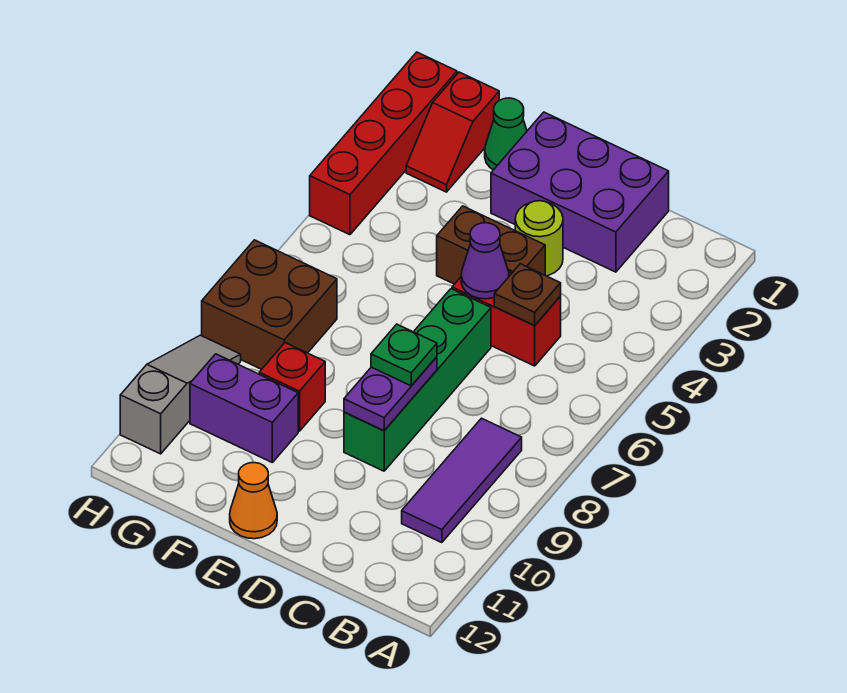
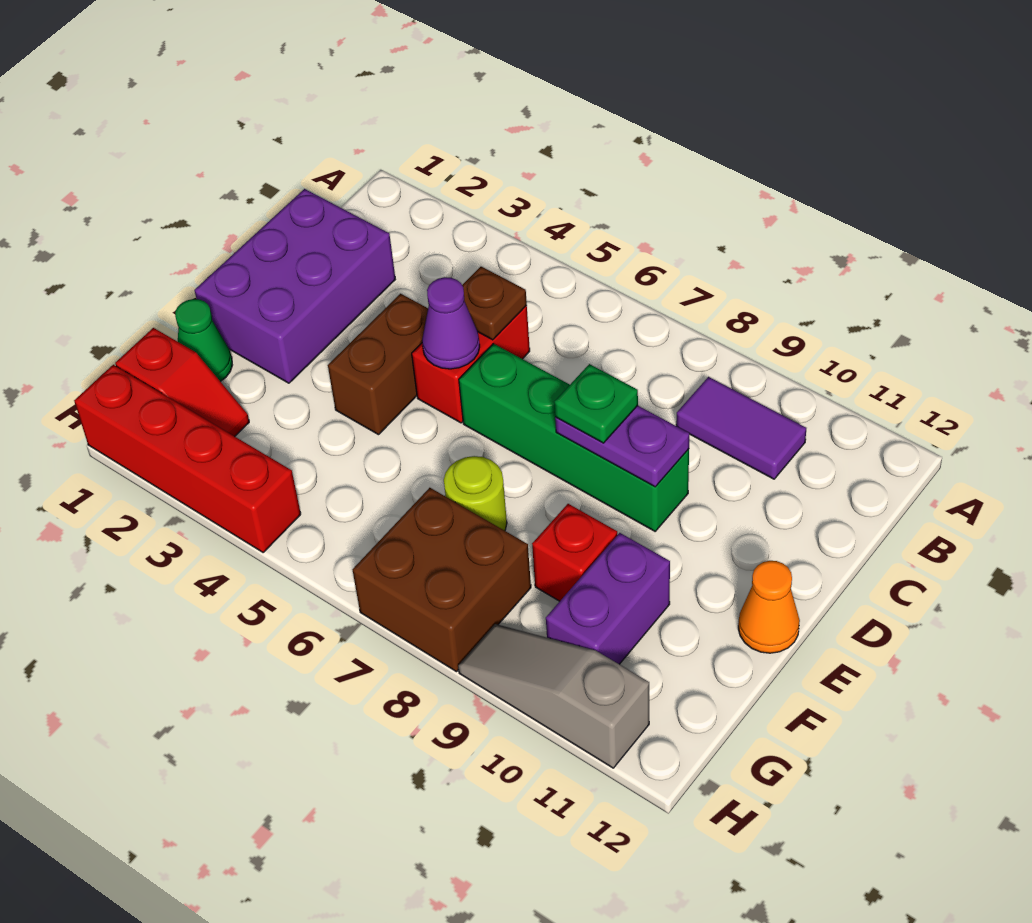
purple 1x3 tile [402,418,522,543] -> purple 1x2 tile [676,377,806,479]
lime 1x1 round brick [515,201,563,276] -> lime 1x1 round brick moved to [444,456,507,531]

